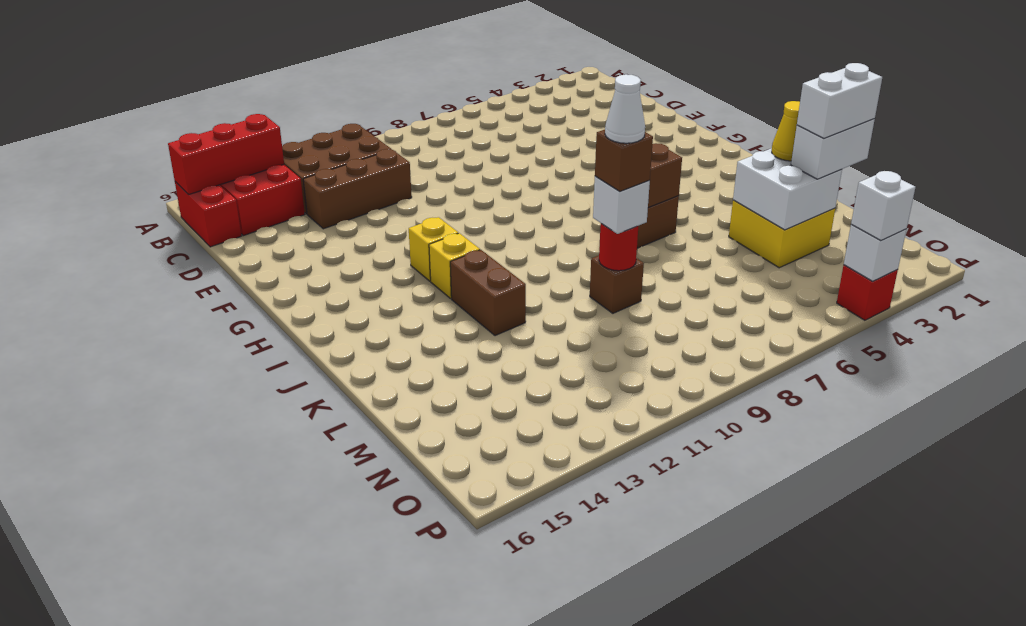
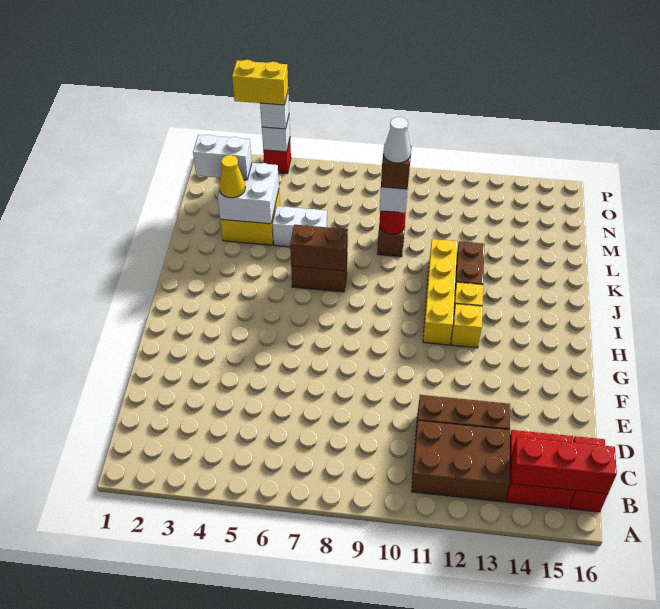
none -> yellow 1x4 brick [423,239,457,345]
white 1x2 brick [797,63,882,139] -> white 1x2 brick moved to [273,206,327,247]
none -> yellow 1x2 brick [232,60,288,105]

